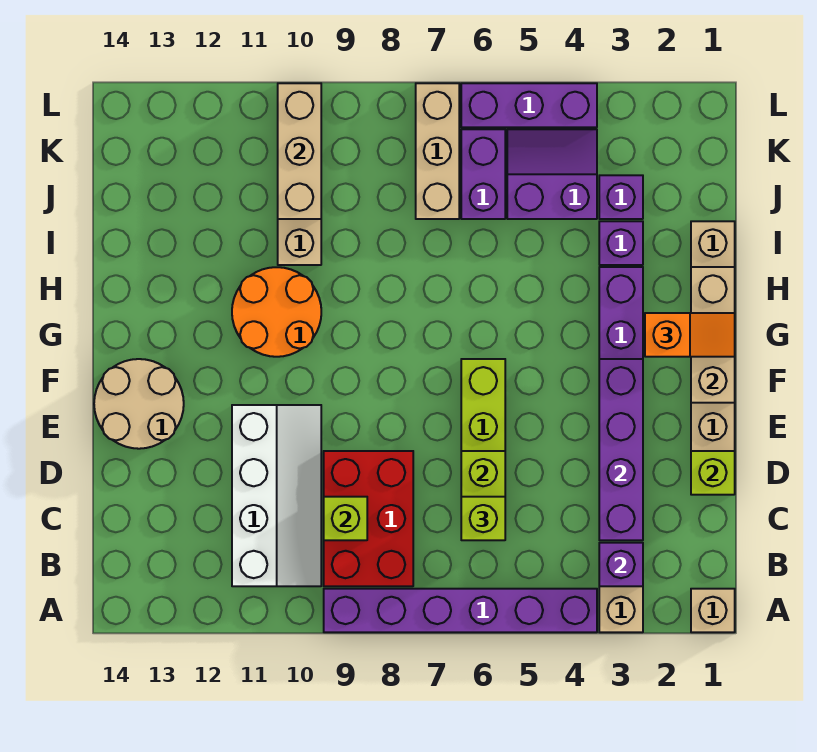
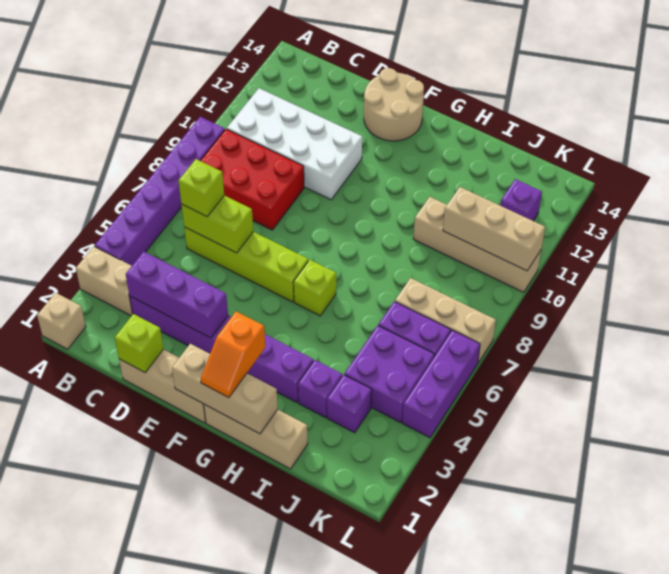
purple 1x1 brick [599,543,643,586] -> purple 1x1 brick moved to [501,179,542,221]
white 2x4 slope [232,405,321,586] -> white 2x4 brick [227,88,362,200]
purple 1x4 brick [599,359,643,540] -> purple 1x3 brick [126,251,228,338]
lime 1x1 brick [324,497,367,540] -> lime 1x1 brick moved to [293,260,336,316]
orange 2x2 round brick [232,267,321,357] -> none
purple 2x2 slope [507,129,597,219] -> purple 2x2 brick [345,326,435,423]

